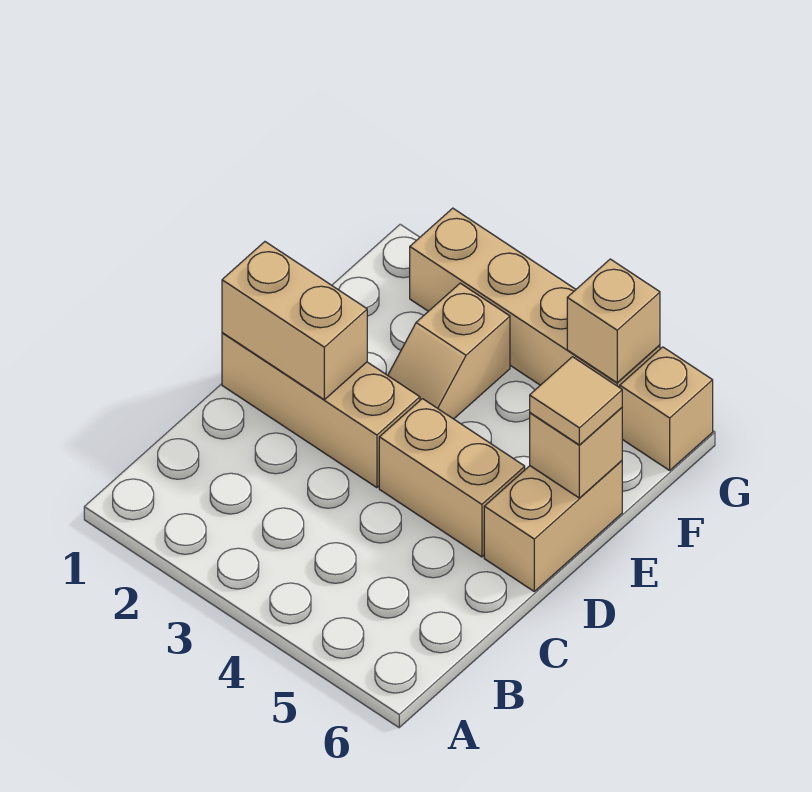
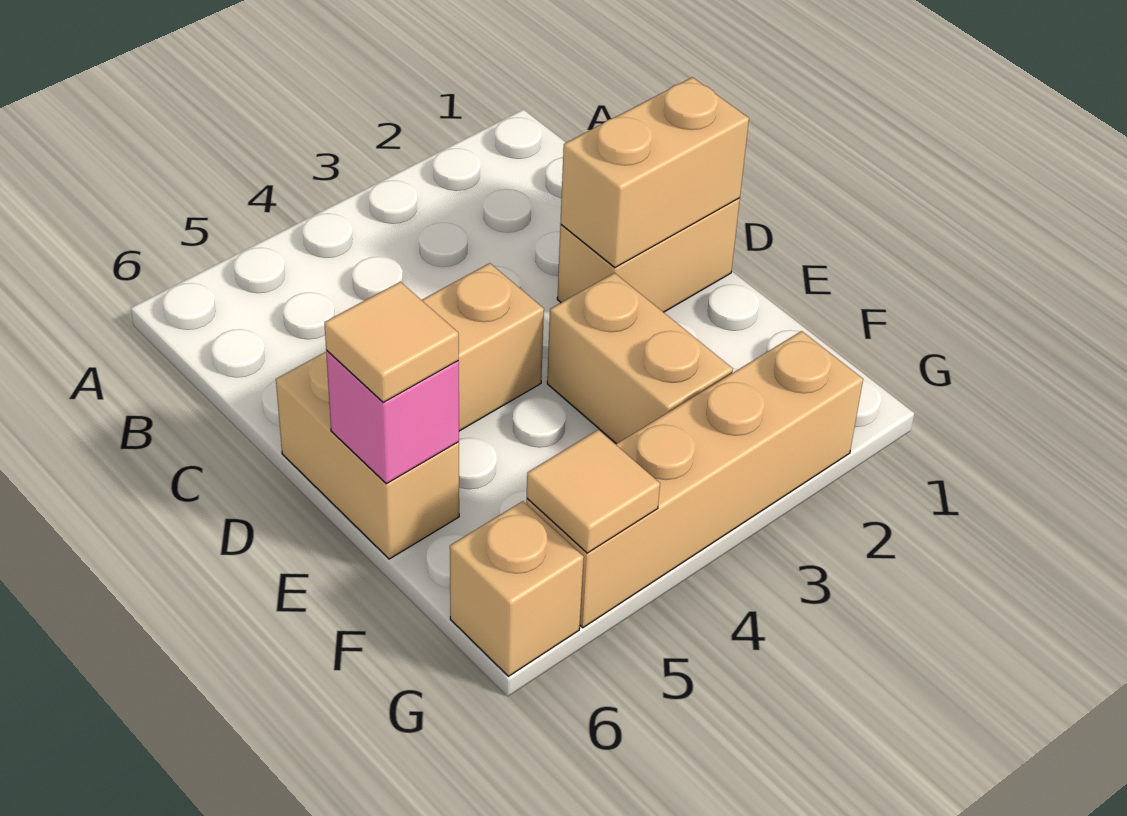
tan 1x3 brick [222,333,420,488] -> tan 1x2 brick [557,198,740,312]
tan 1x2 slope [388,283,510,419] -> tan 1x2 brick [547,273,733,444]
tan 1x1 brick [530,408,622,498] -> pink 1x1 brick [326,350,459,484]
tan 1x1 brick [567,259,660,383] -> tan 1x1 tile [527,430,660,553]

